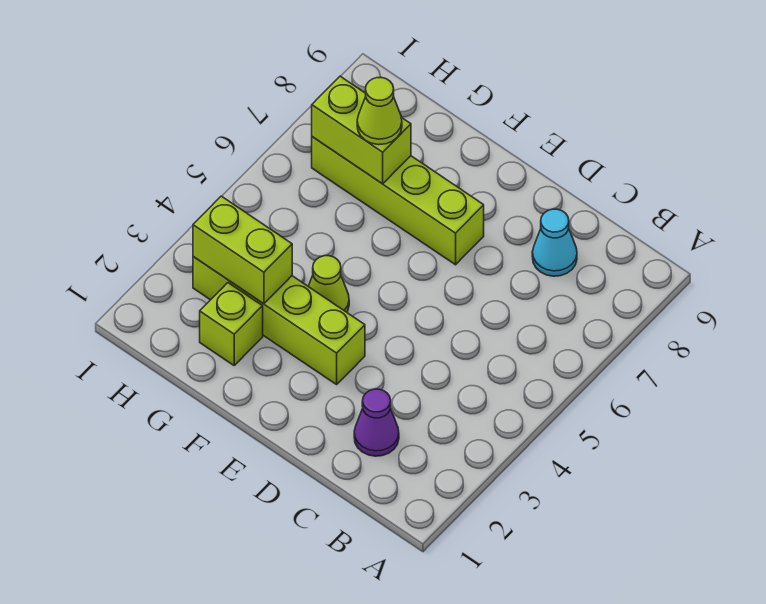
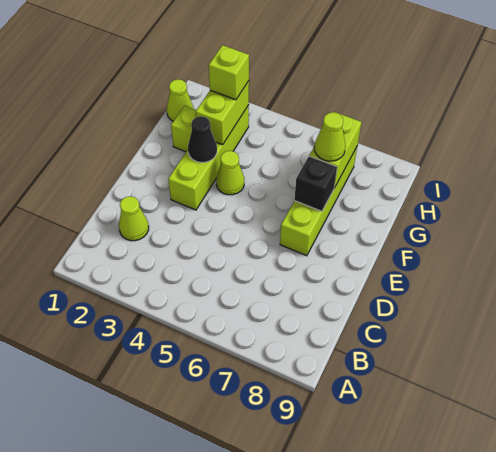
purple 1x1 cone [354,389,399,456] -> lime 1x1 cone [119,196,149,241]
cyan 1x1 cone [532,209,577,276] -> none
none -> black 1x1 cone [188,116,217,162]
none -> black 1x1 brick [294,156,337,211]
none -> lime 1x1 cone [167,79,193,121]
none -> lime 1x1 brick [209,45,249,100]

